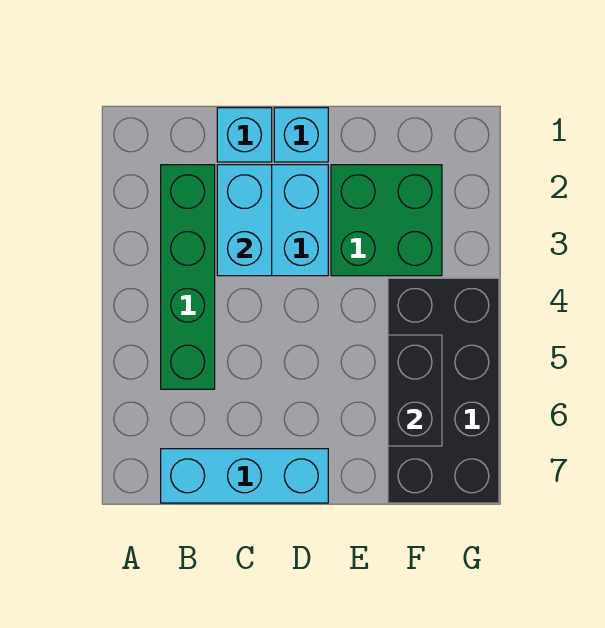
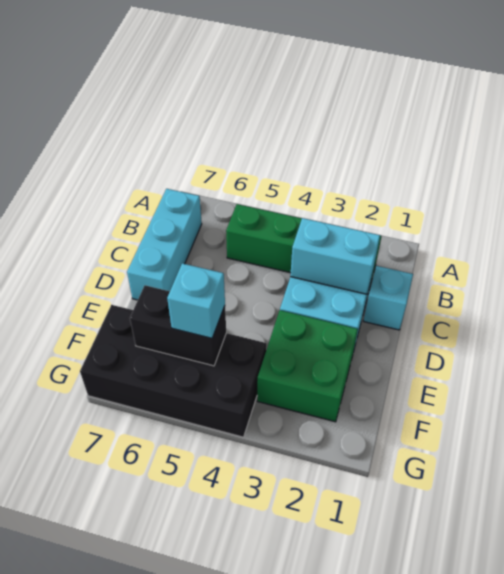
cyan 1x1 brick [274,108,328,162] -> cyan 1x1 brick moved to [167,263,225,338]

